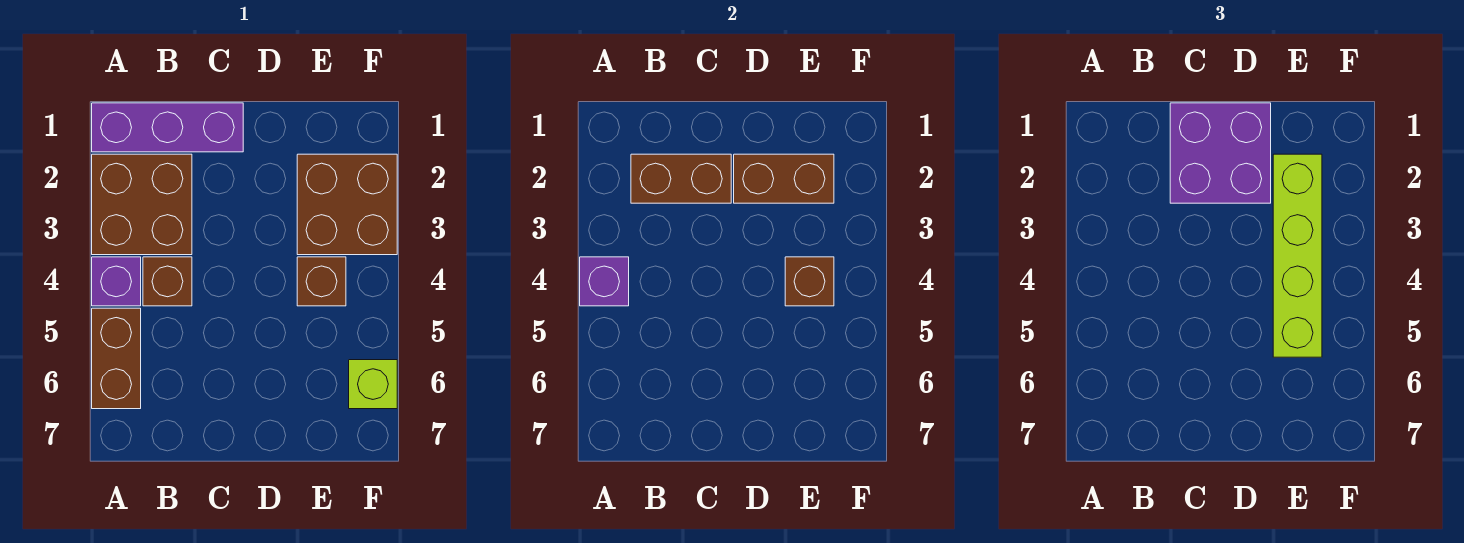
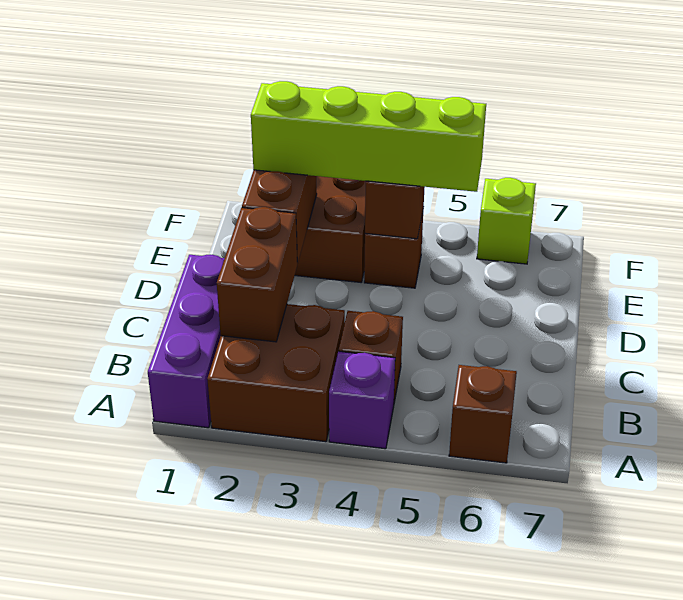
purple 1x1 brick [580,257,629,306] -> none
brown 1x2 brick [92,308,141,409] -> brown 1x1 brick [449,365,517,463]
purple 2x2 brick [1170,103,1271,203] -> none

